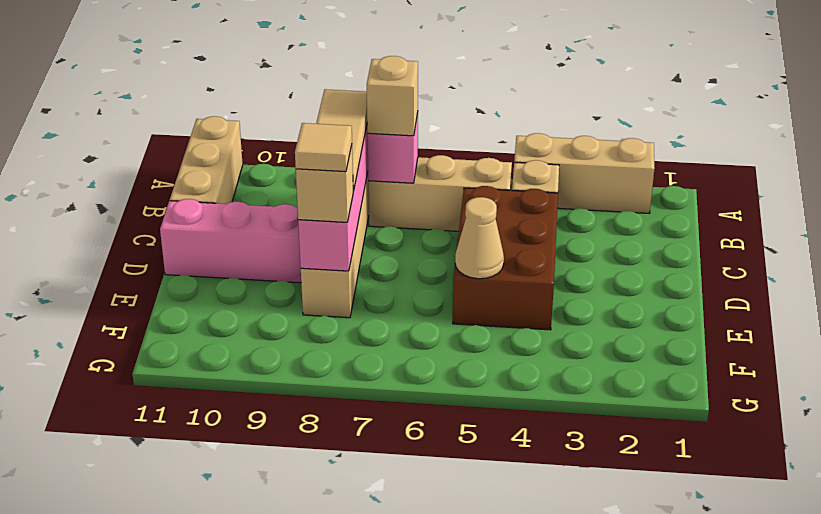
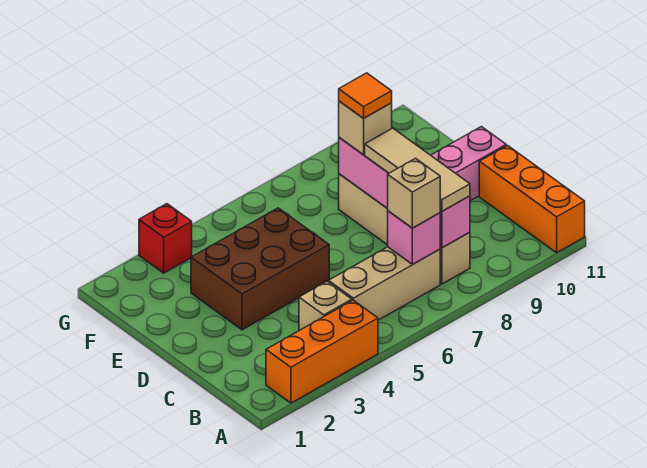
tan 1x3 brick [514,133,655,213] -> orange 1x3 brick [266,300,378,403]
tan 1x3 brick [170,116,243,204] -> orange 1x3 brick [479,146,585,253]
brown 2x3 brick [453,186,558,330] -> brown 2x3 brick turned to [191,208,329,330]
tan 1x1 cone [455,197,504,279] -> none
tan 1x1 tile [295,123,352,172] -> orange 1x1 tile [339,73,392,118]
none -> red 1x1 brick [139,204,192,273]

